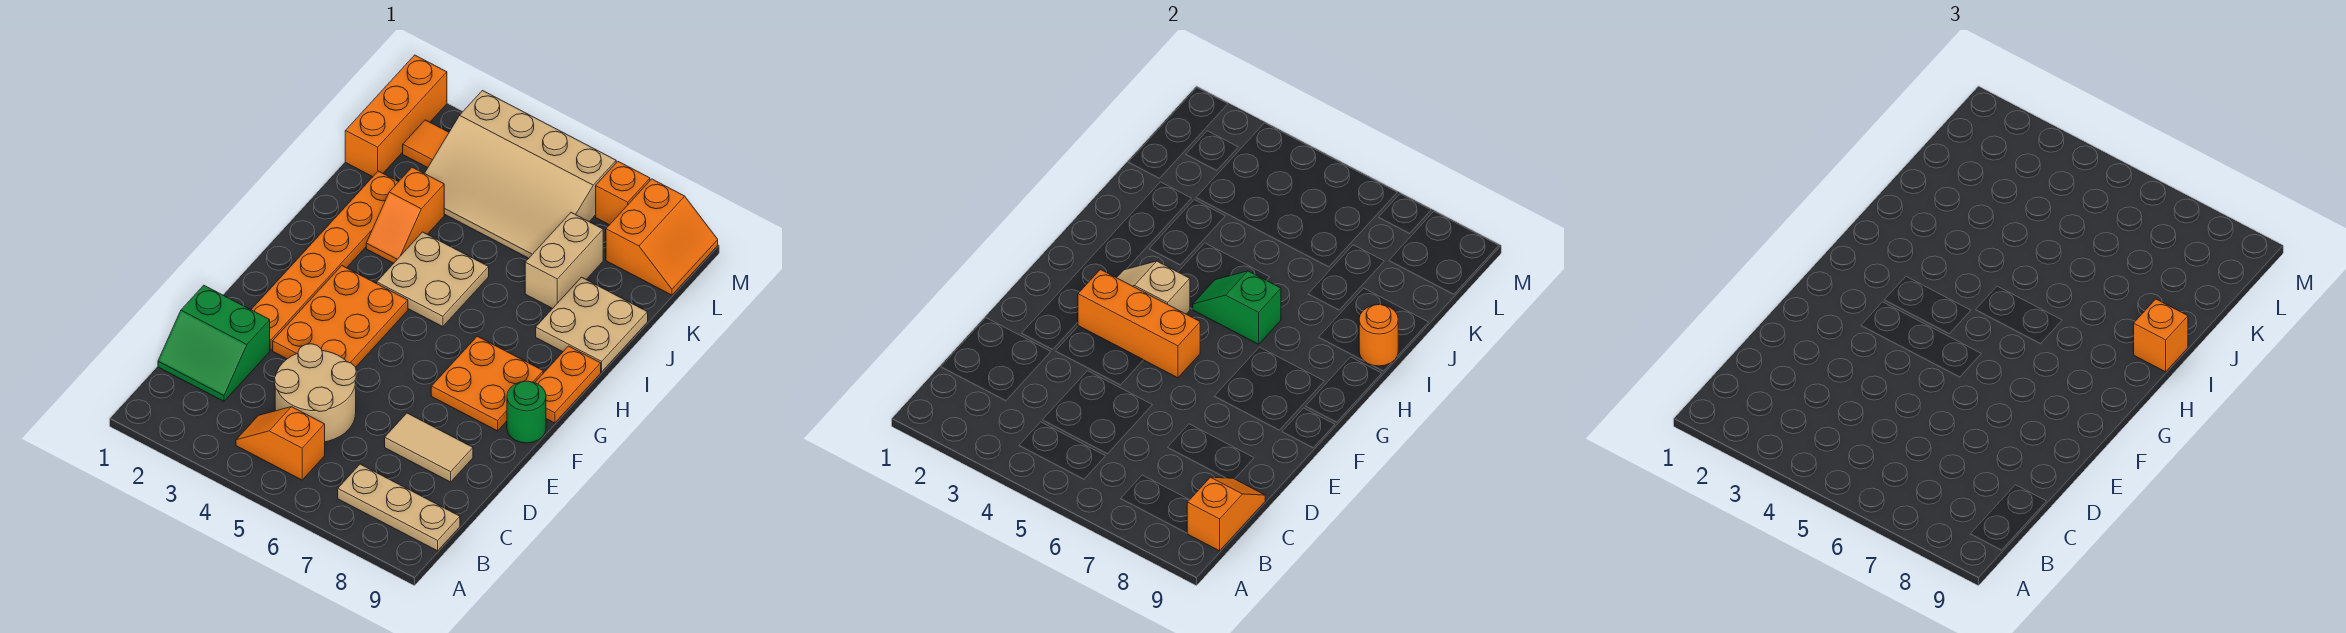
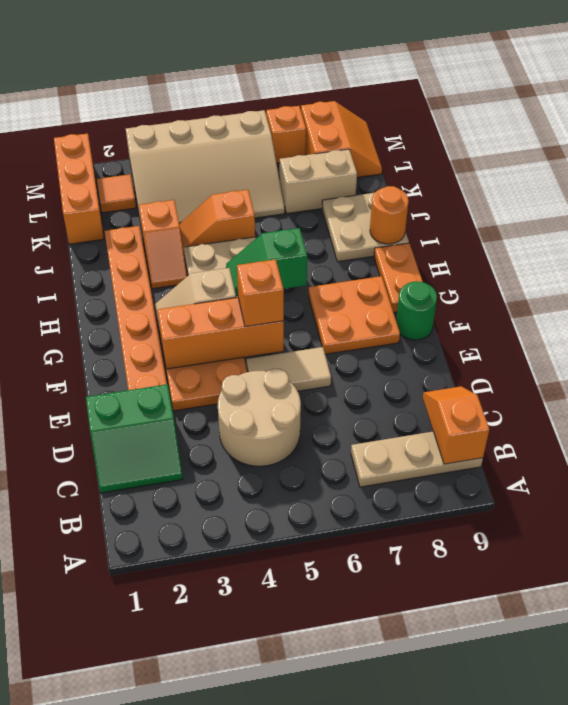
orange 1x2 slope [236,407,325,480] -> orange 1x2 slope moved to [179,190,255,253]
tan 1x2 tile [385,413,473,482] -> tan 1x2 tile moved to [246,347,331,391]
orange 1x1 brick [2134,299,2188,372] -> orange 1x1 brick moved to [237,259,284,327]
tan 1x2 brick [525,213,603,309] -> tan 1x2 brick turned to [280,149,357,213]

